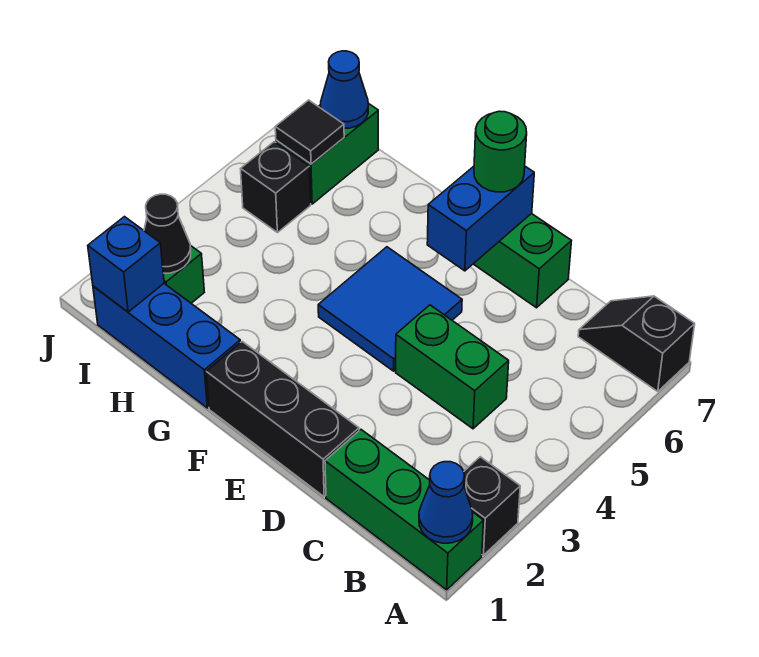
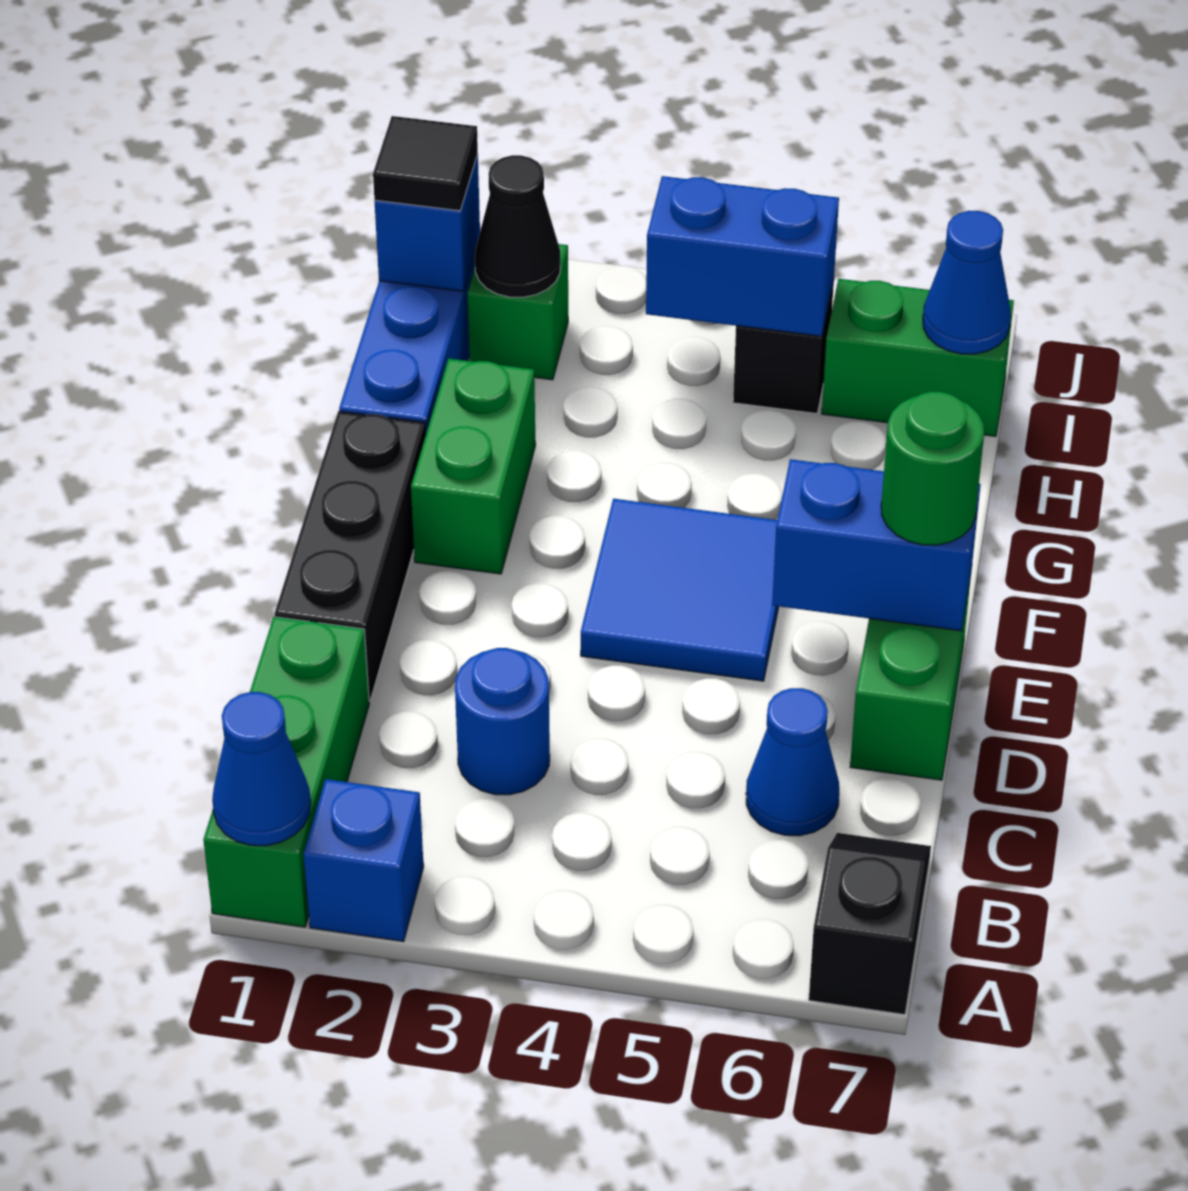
black 1x1 brick [464,457,520,555] -> blue 1x1 brick [304,779,424,942]
none -> blue 1x1 round brick [455,648,550,795]
green 1x2 brick [396,305,509,429] -> green 1x2 brick moved to [411,358,536,574]
none -> blue 1x1 cone [746,688,839,836]
none -> blue 1x2 brick [646,176,839,336]
black 1x1 tile [275,100,344,164] -> black 1x1 tile moved to [373,116,478,211]

